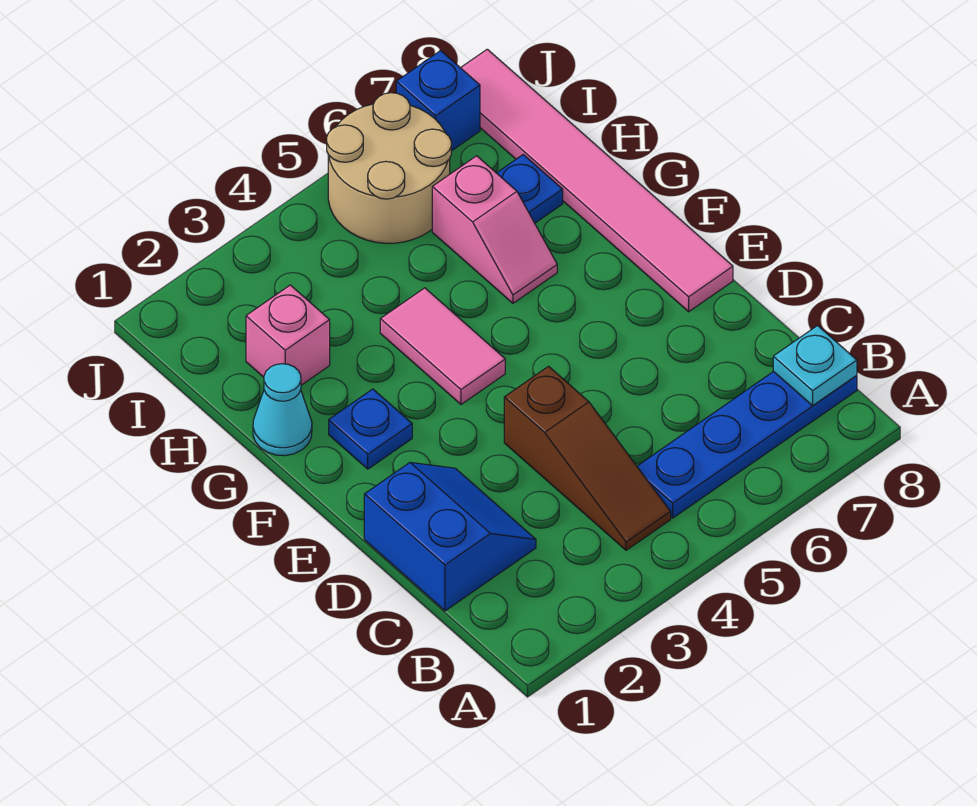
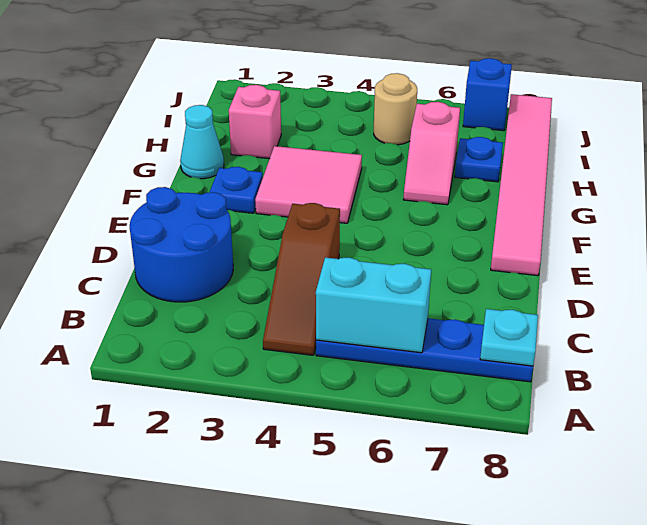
none -> cyan 1x2 brick [316,257,431,353]
blue 2x2 slope [364,462,536,611] -> blue 2x2 round brick [130,187,233,302]
pink 1x2 tile [380,288,505,404] -> pink 2x2 tile [255,146,362,223]
tan 2x2 round brick [327,93,451,243] -> tan 1x1 round brick [374,73,417,145]

